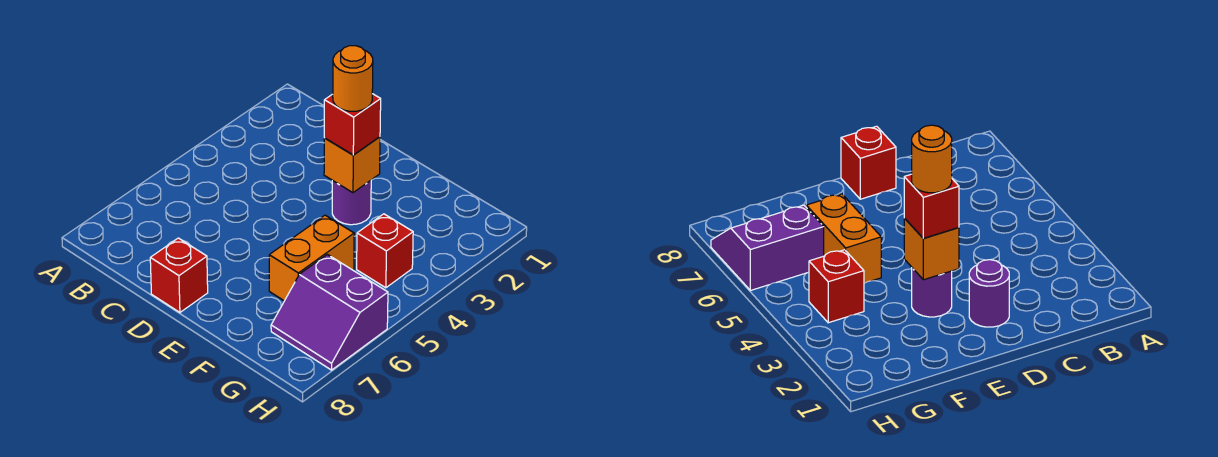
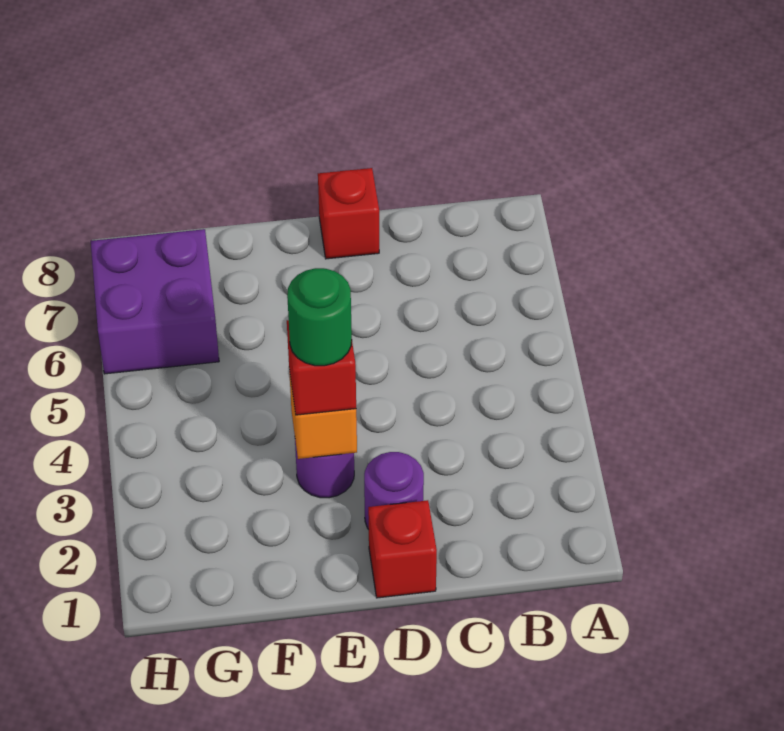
orange 1x1 round brick [333,46,373,111] -> green 1x1 round brick [287,268,352,366]
orange 1x2 brick [269,215,354,301] -> none
red 1x1 brick [357,214,413,288] -> red 1x1 brick moved to [368,500,437,598]
purple 2x2 slope [271,254,388,370] -> purple 2x2 brick [91,229,219,374]

